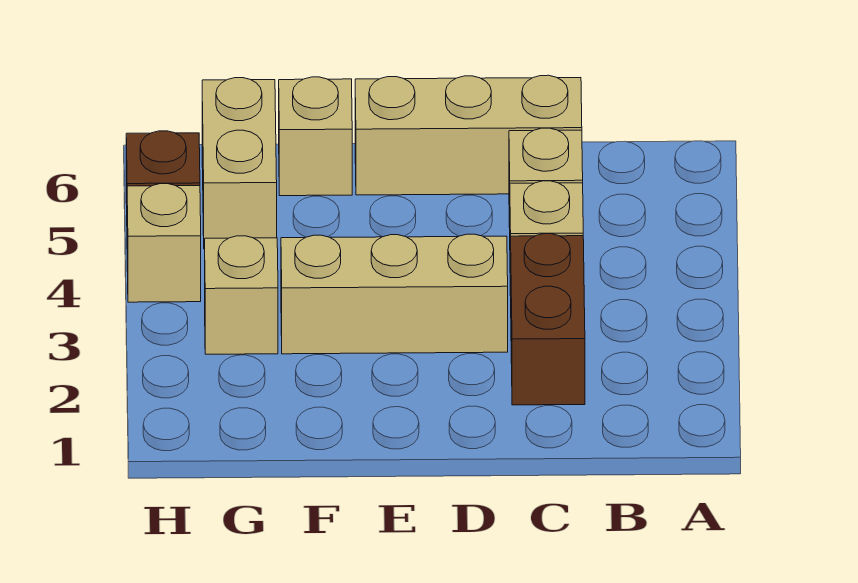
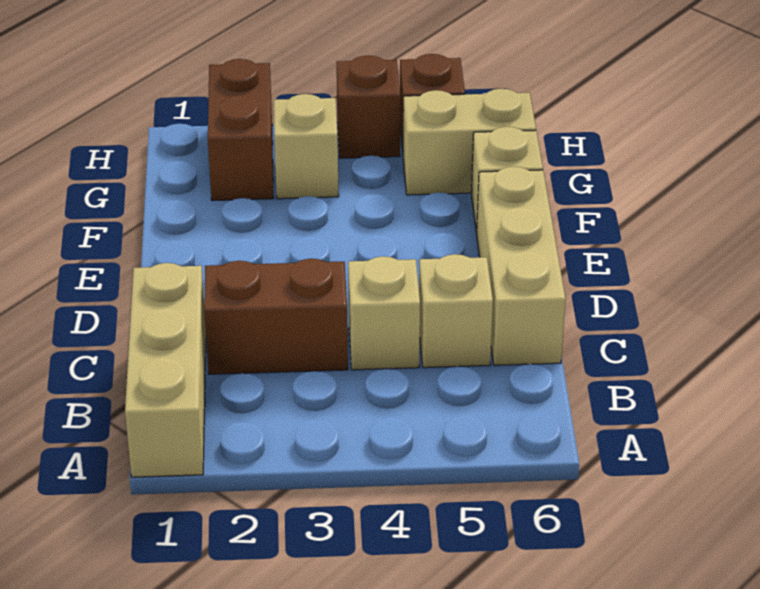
tan 1x3 brick [281,234,508,354] -> tan 1x3 brick moved to [125,263,206,477]
none -> brown 1x2 brick [208,59,274,201]
tan 1x1 brick [127,184,201,302] -> brown 1x1 brick [337,56,400,158]

